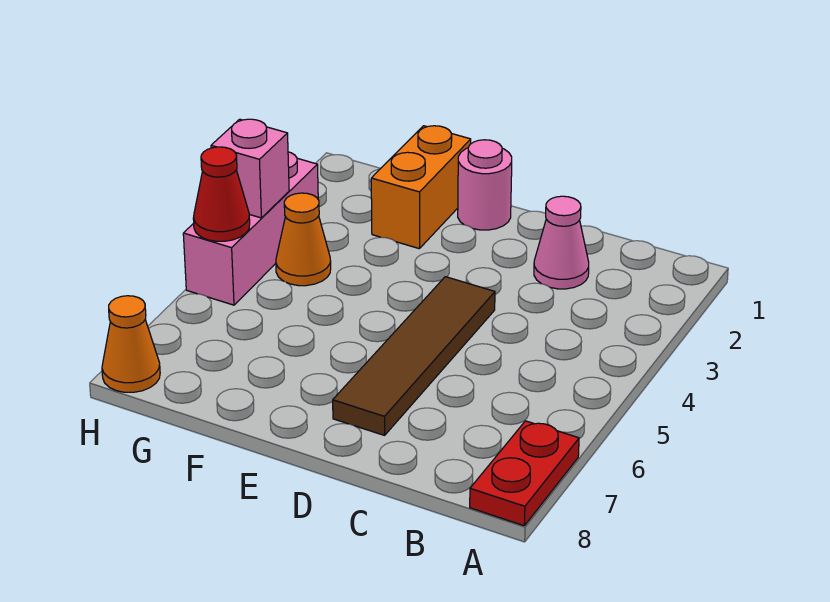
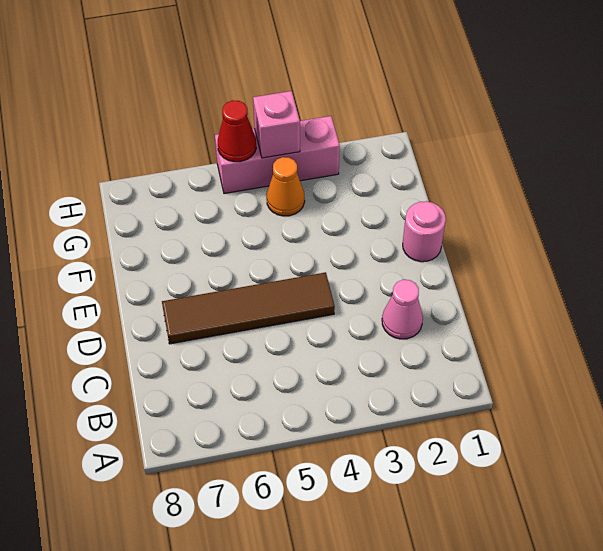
red 1x2 plate [470,421,579,526] -> none
orange 1x2 brick [371,126,471,249] -> none
orange 1x1 cone [102,296,160,392] -> none

